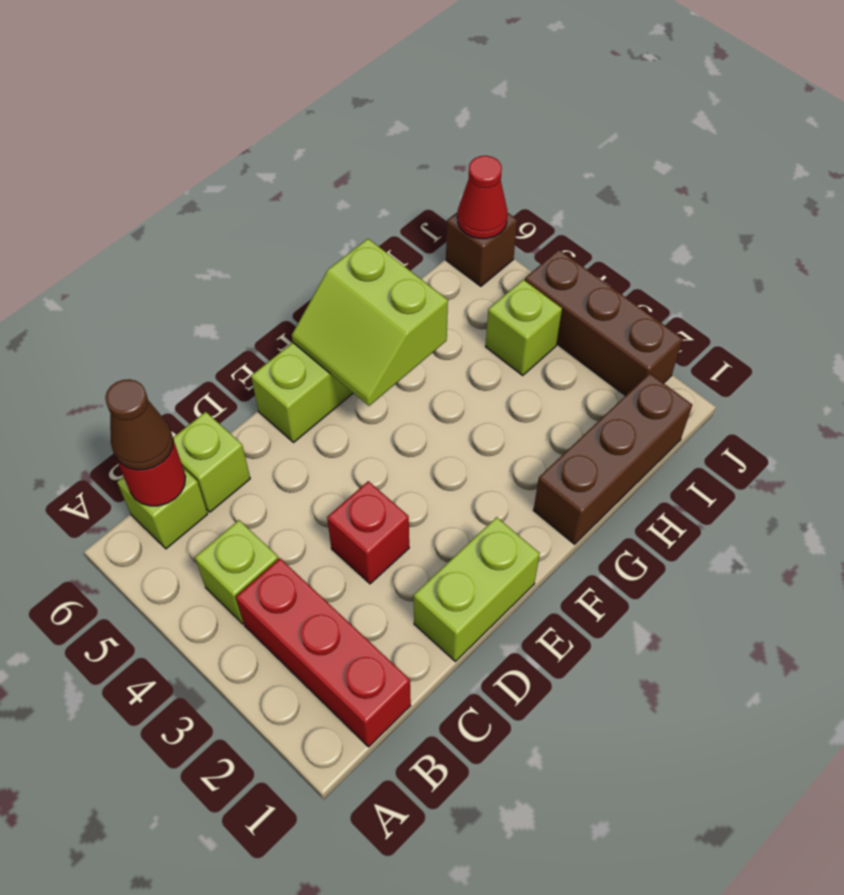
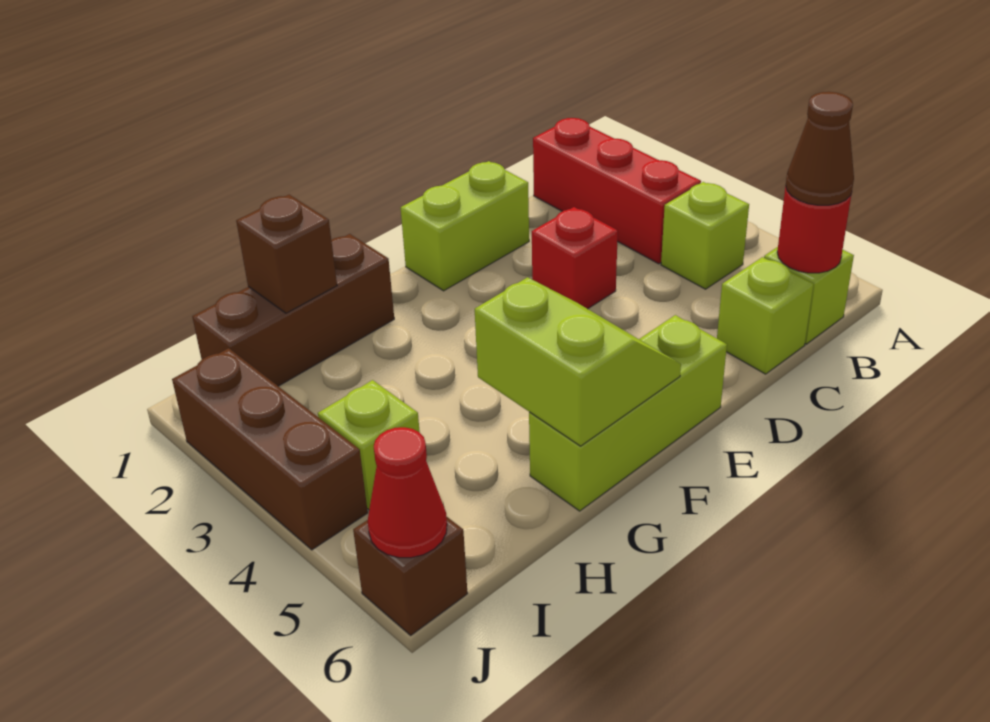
none -> brown 1x1 brick [236,195,337,313]

